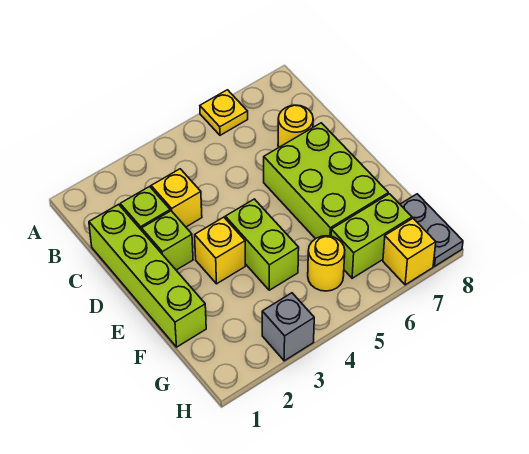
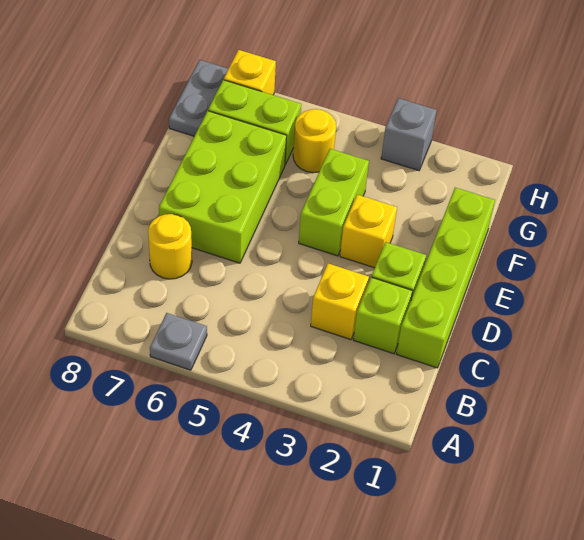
yellow 1x1 plate [200,90,248,135] -> grey 1x1 plate [150,313,207,370]

